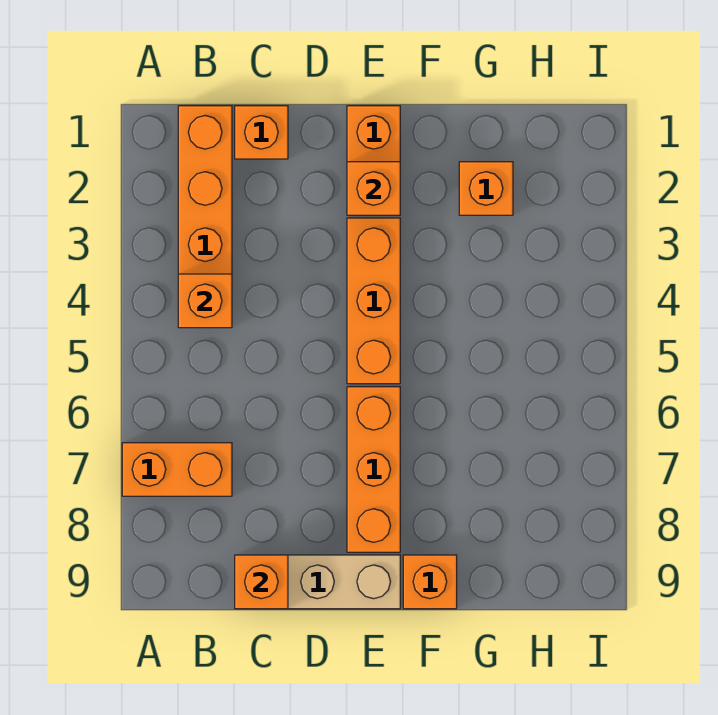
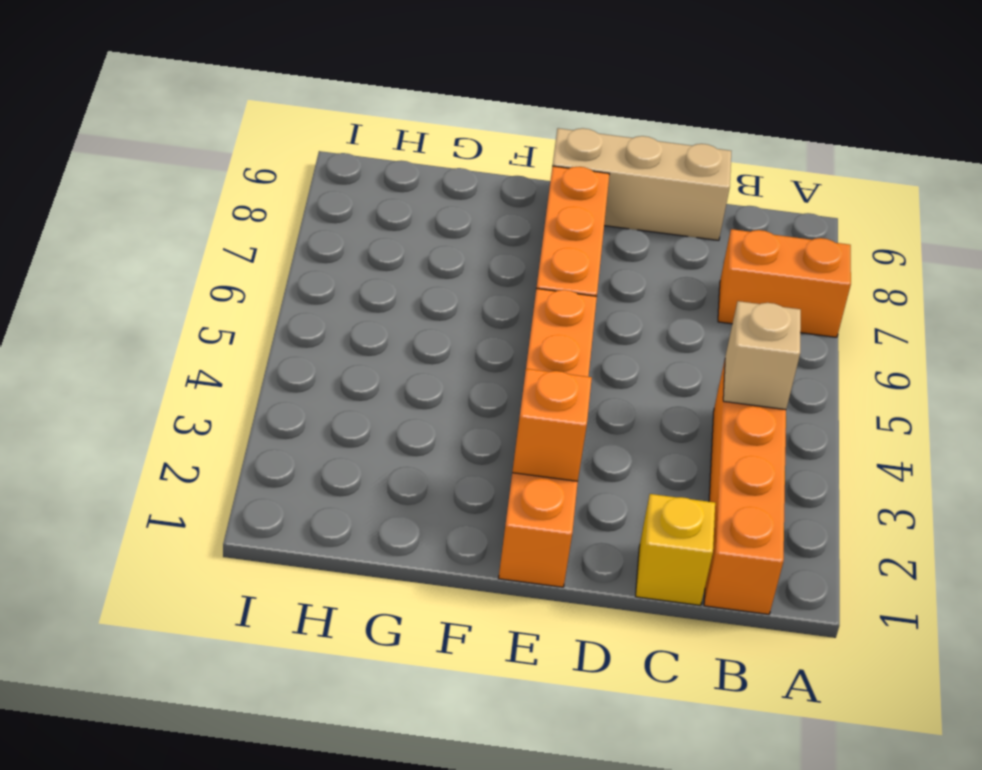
orange 1x1 brick [178,274,232,328] -> tan 1x1 brick [723,301,801,410]
orange 1x1 brick [235,106,288,159] -> yellow 1x1 brick [635,494,715,605]
orange 1x1 brick [235,555,288,609] -> none
orange 1x1 brick [403,555,457,609] -> none
orange 1x1 brick [459,162,513,215] -> none

